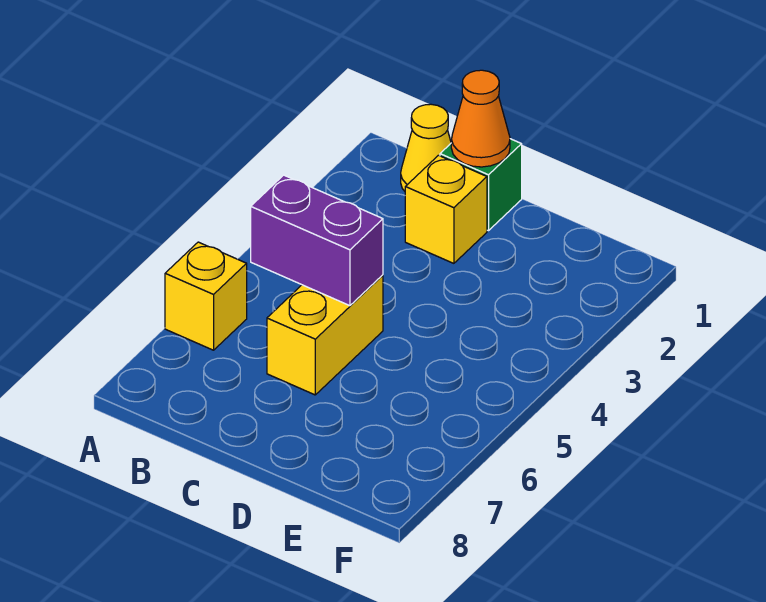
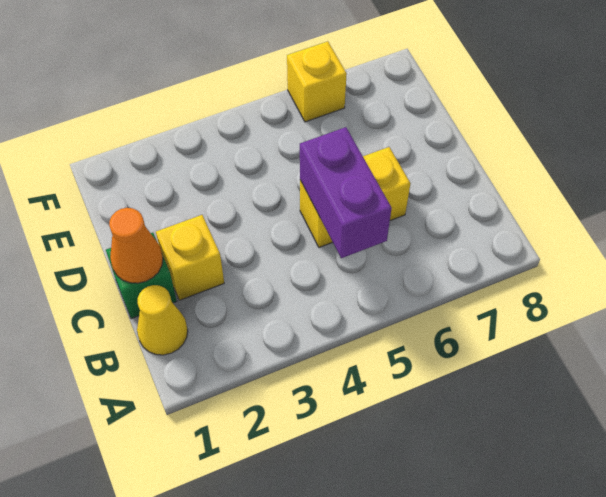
yellow 1x1 brick [165,242,247,350] -> yellow 1x1 brick moved to [287,41,347,122]

